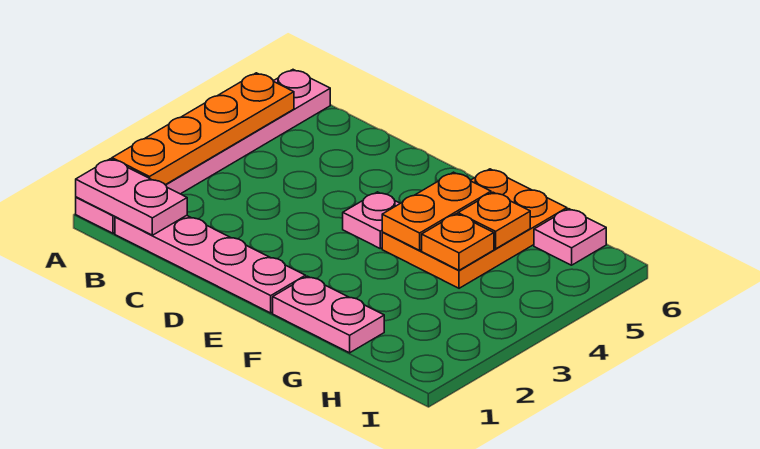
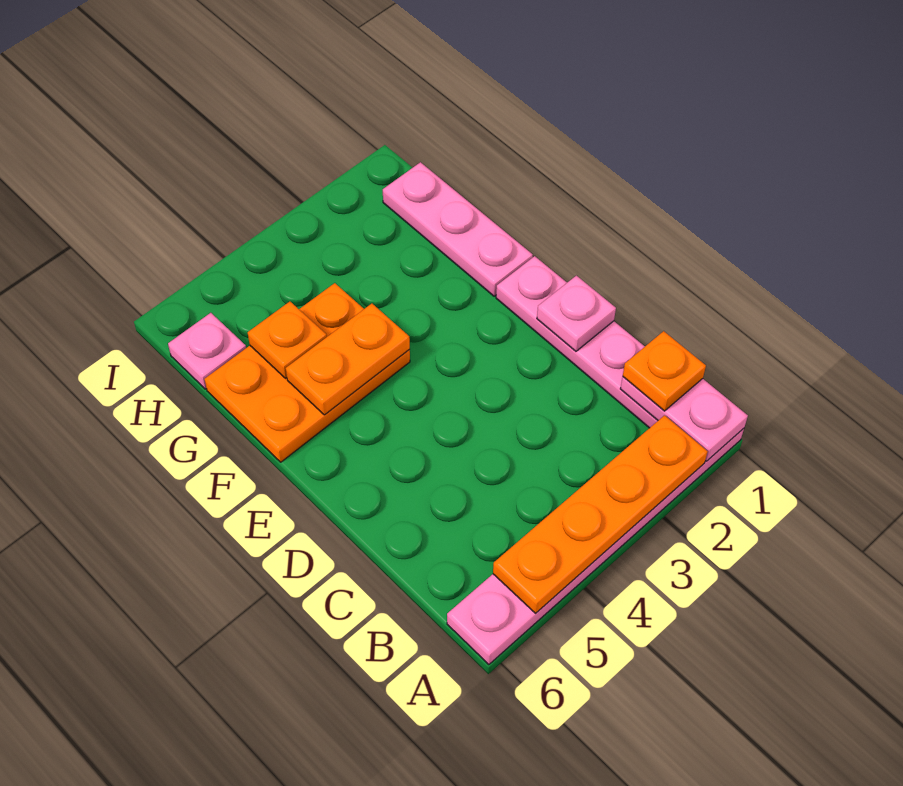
pink 1x1 plate [343,192,400,248] -> pink 1x1 plate moved to [537,276,616,351]
pink 1x2 plate [273,276,384,353] -> pink 1x3 plate [383,162,533,296]
orange 1x1 plate [422,214,494,270] -> orange 1x1 plate moved to [623,331,706,411]

